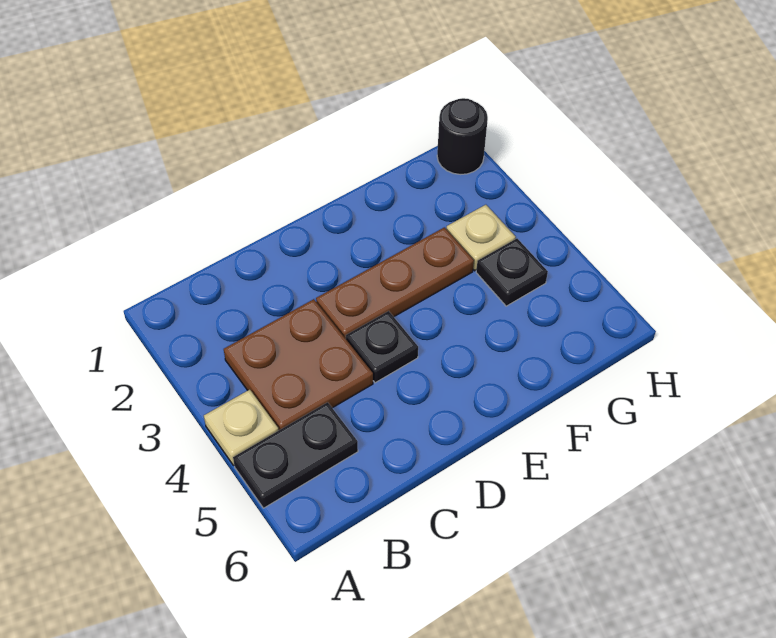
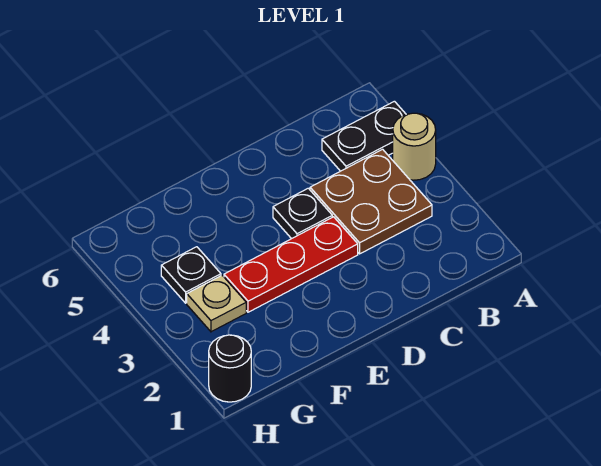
tan 1x1 plate [204,390,279,465] -> tan 1x1 round brick [393,113,436,180]
brown 1x3 plate [316,227,474,339] -> red 1x3 plate [224,217,358,312]

